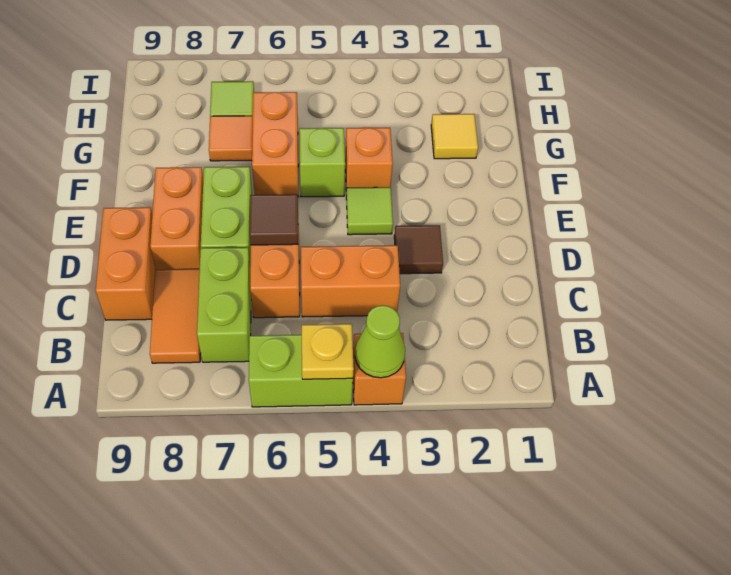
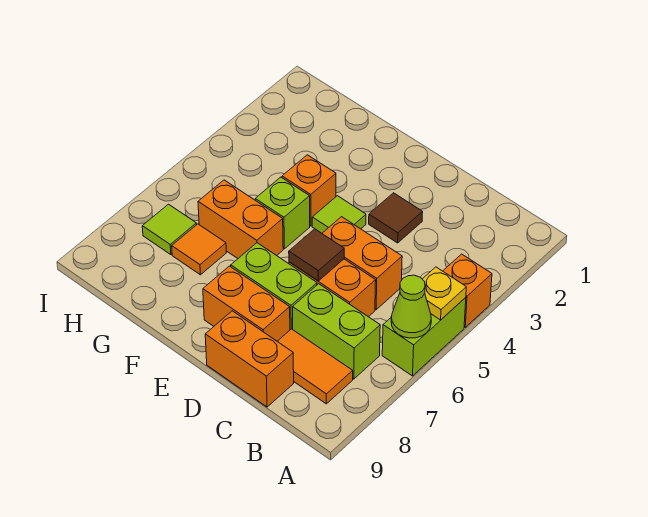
lime 1x1 cone [355,305,405,378] -> lime 1x1 cone moved to [391,275,431,338]
orange 1x2 brick [301,245,400,317] -> orange 1x2 brick turned to [322,217,402,310]
yellow 1x1 tile [431,114,478,159] -> none

